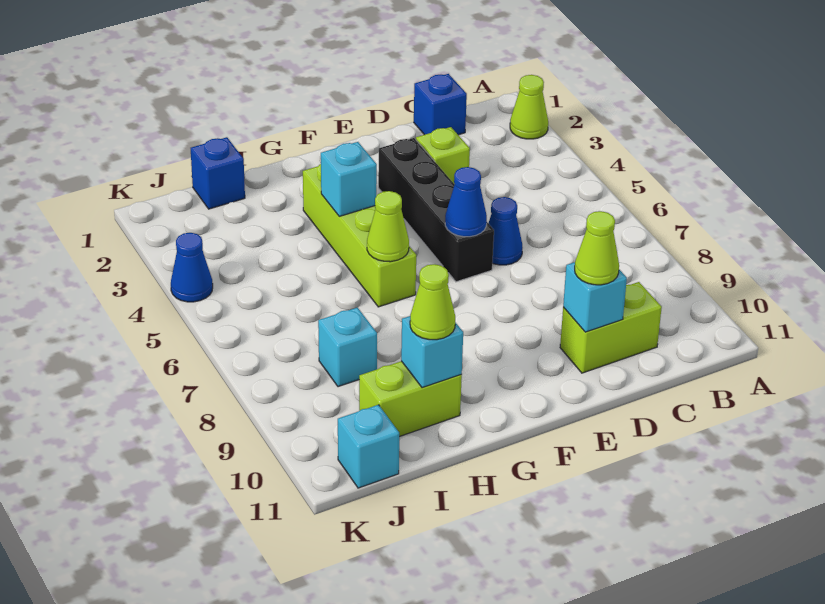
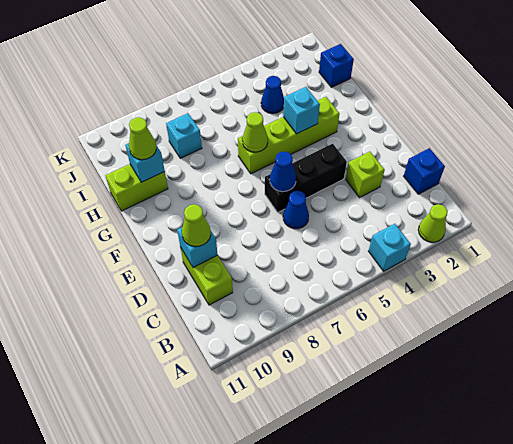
black 1x4 brick [378,138,494,282] -> black 1x3 brick [265,144,347,212]
lime 1x2 brick [359,361,462,437] -> lime 1x2 brick turned to [105,164,168,211]
cyan 1x1 brick [338,405,399,488] -> cyan 1x1 brick moved to [369,224,411,271]
blue 1x1 cone [171,233,213,302] -> blue 1x1 cone moved to [261,76,284,114]

